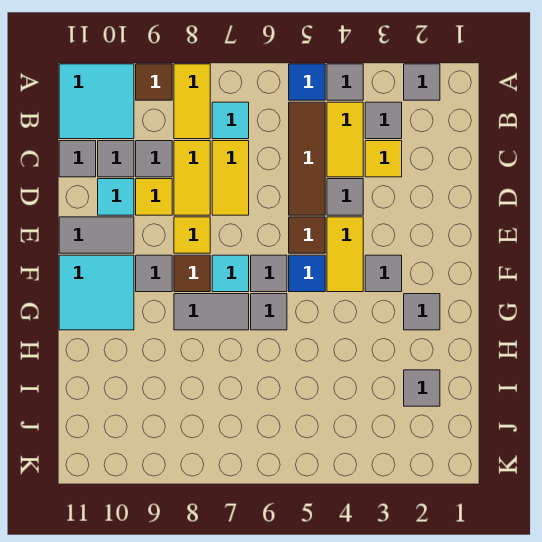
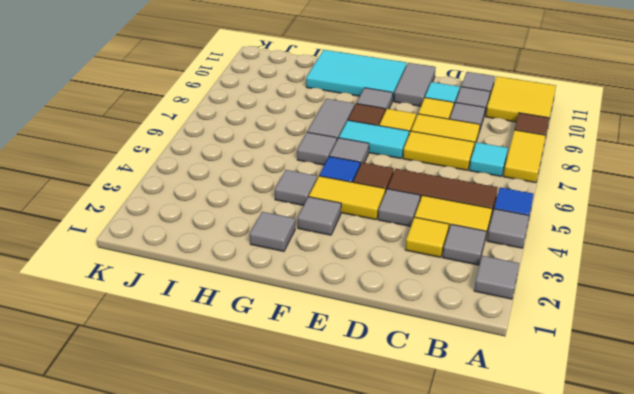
yellow 1x2 tile [174,64,210,139] -> yellow 1x2 tile turned to [503,130,546,183]
cyan 2x2 tile [59,64,134,139] -> yellow 2x2 tile [486,76,556,122]
cyan 1x1 tile [212,255,249,292] -> cyan 1x2 tile [339,120,409,159]
cyan 2x2 tile [59,255,134,330] -> cyan 2x3 tile [306,50,407,101]
grey 1x1 tile [404,370,440,406] -> grey 1x1 tile moved to [275,170,317,206]

